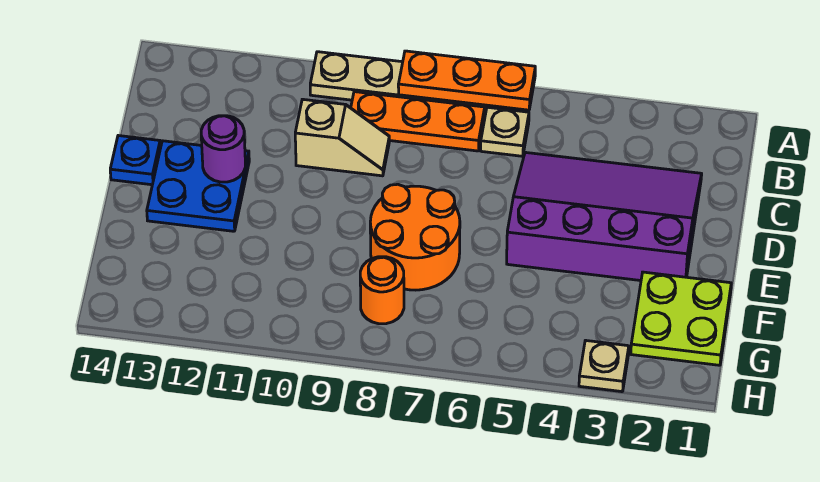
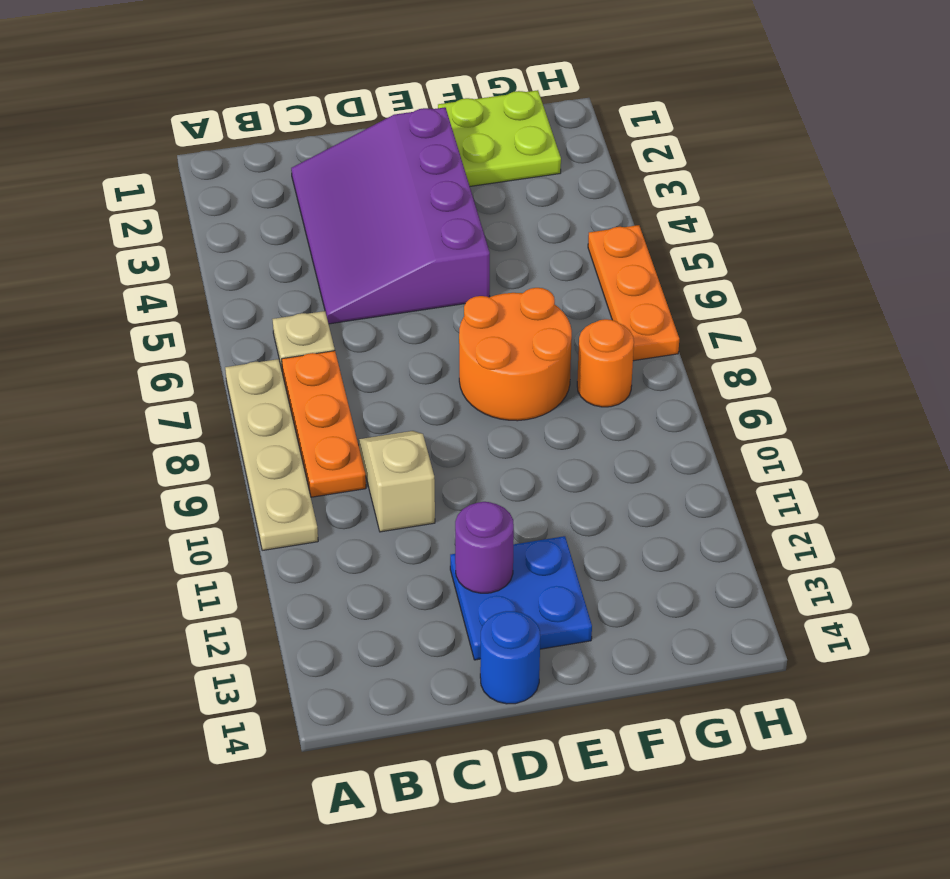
orange 1x3 plate [398,51,535,110] -> orange 1x3 plate moved to [588,225,679,361]
blue 1x1 plate [110,136,161,185] -> blue 1x1 round brick [480,611,540,704]
tan 1x1 plate [579,340,629,392] -> none

